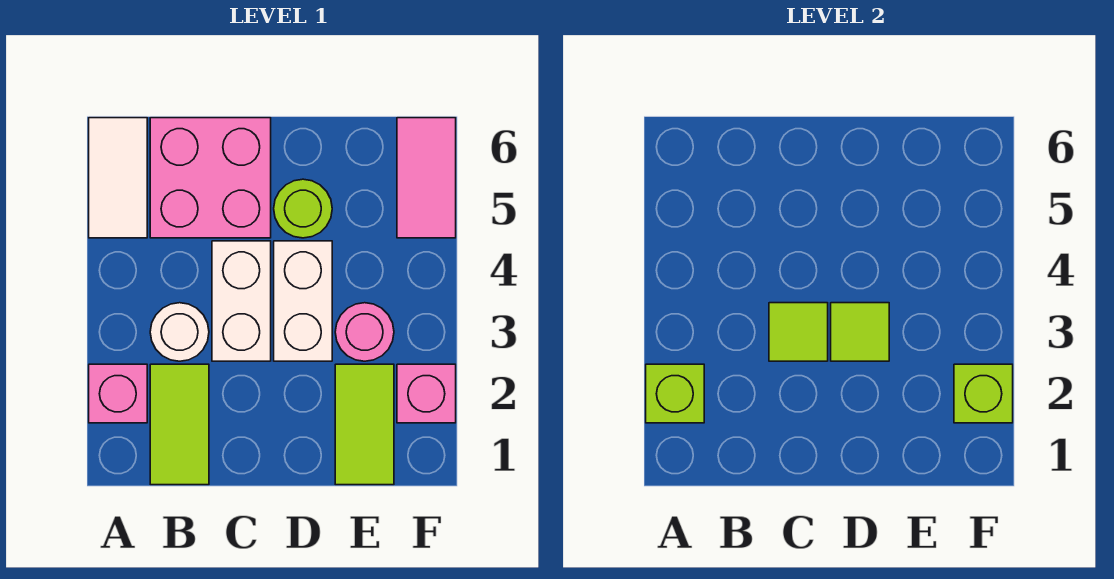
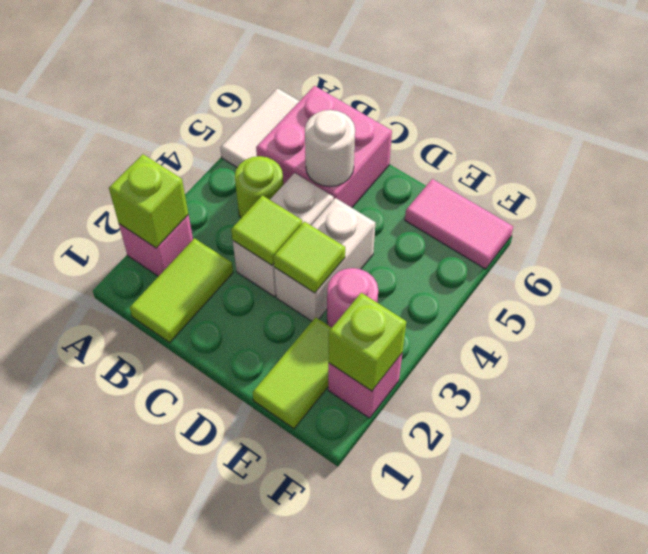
white 1x1 round brick [150,303,209,361] -> white 1x1 round brick moved to [305,110,355,187]
lime 1x1 round brick [274,179,332,238] -> lime 1x1 round brick moved to [235,156,283,218]
pink 1x2 tile [397,118,456,238] -> pink 1x2 tile turned to [405,179,513,269]

